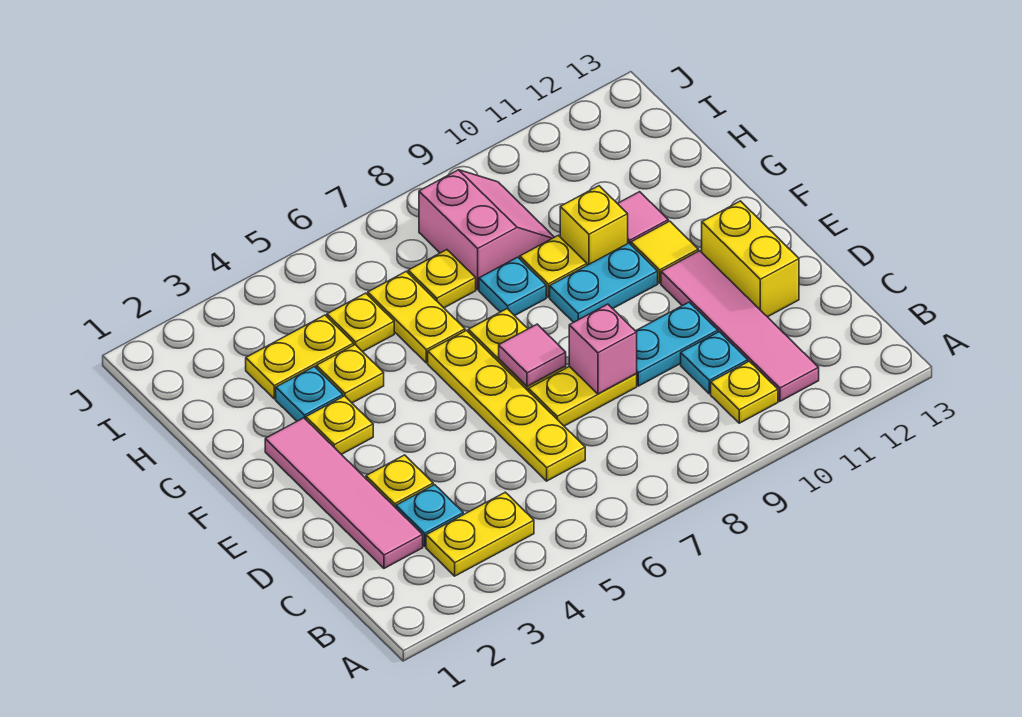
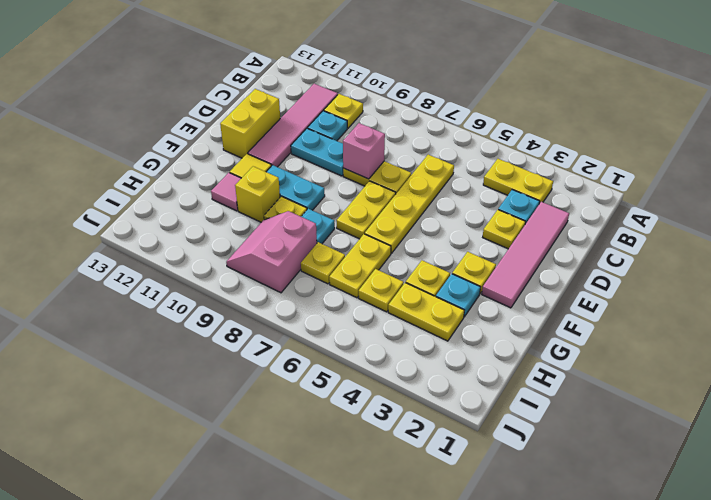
pink 1x1 tile [499,324,566,386] -> none

